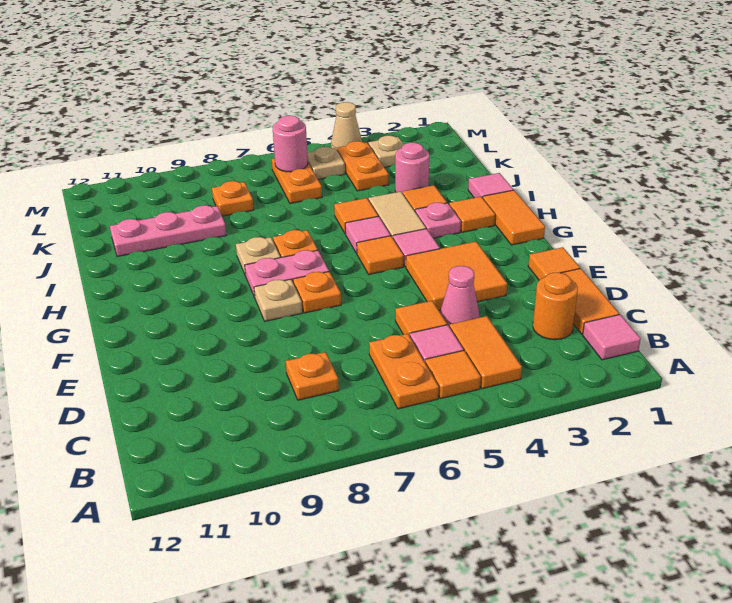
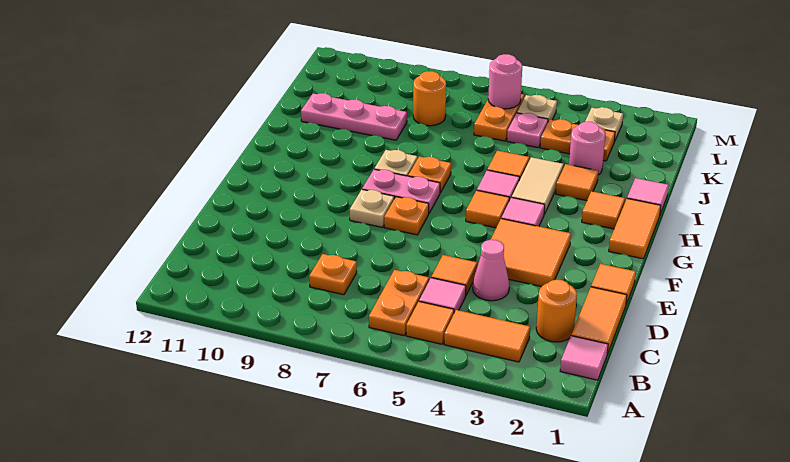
orange 1x2 tile [450,316,522,389] -> orange 1x2 tile turned to [444,310,530,362]
pink 1x1 plate [415,203,461,238] -> pink 1x1 plate moved to [507,113,548,148]
orange 1x2 plate [337,141,389,191] -> orange 1x2 plate turned to [540,119,615,161]
orange 1x1 plate [212,181,254,216] -> orange 1x1 round brick [413,71,446,126]
tan 1x1 cone [331,102,362,150] -> none

